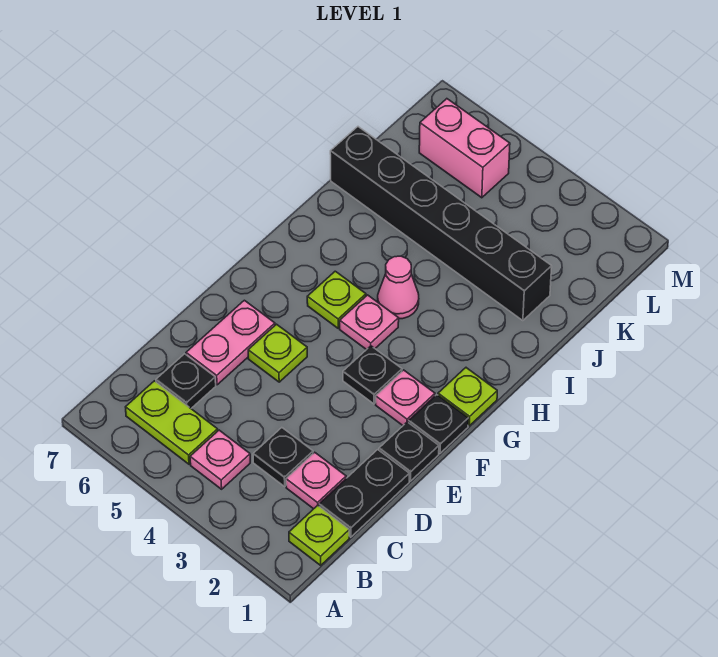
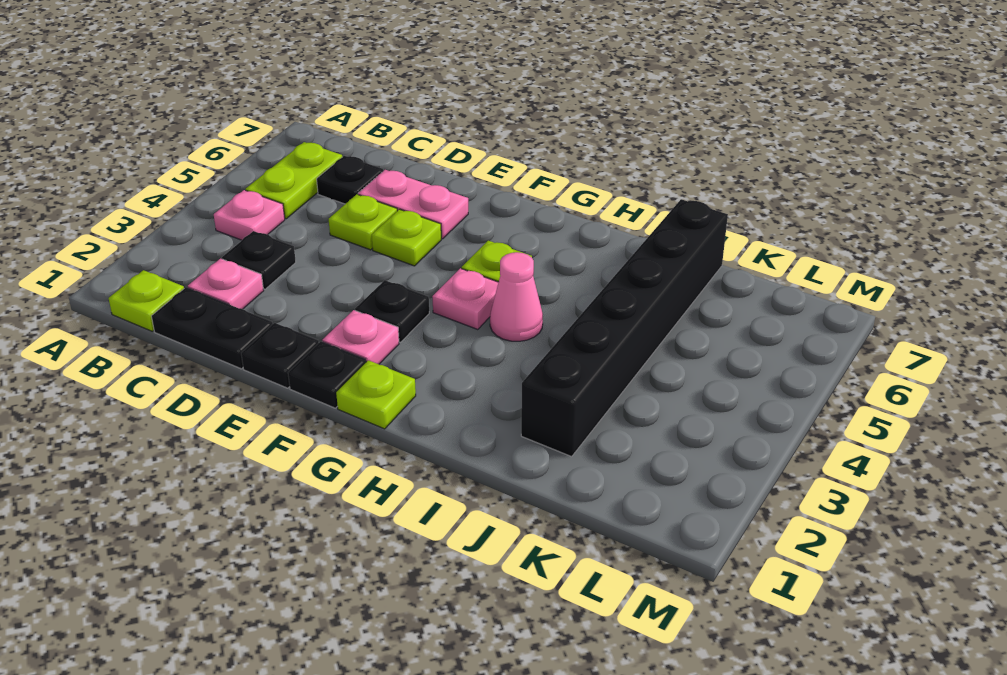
none -> lime 1x1 plate [329,194,397,250]
pink 1x2 brick [419,99,510,198] -> none

